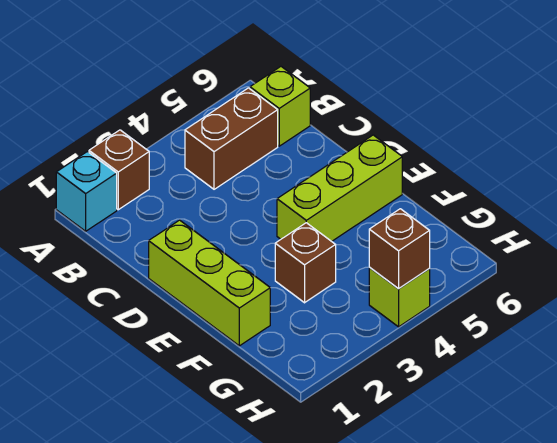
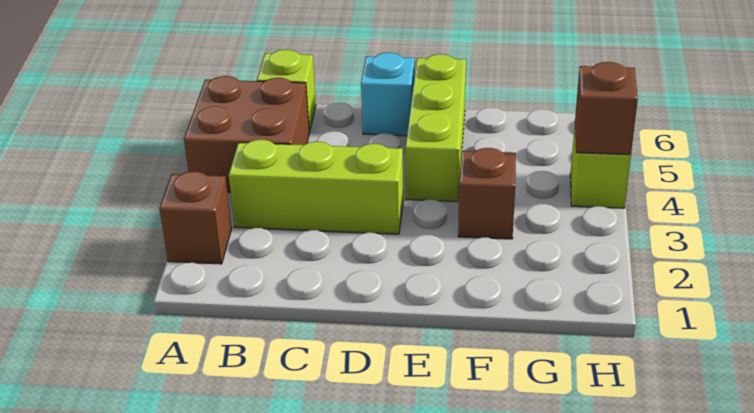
cyan 1x1 brick [56,152,117,231] -> cyan 1x1 brick moved to [361,53,415,136]
brown 1x2 brick [185,88,278,189] -> brown 2x2 brick [184,76,309,193]
lime 1x3 brick [149,220,270,346] -> lime 1x3 brick moved to [229,140,403,234]

